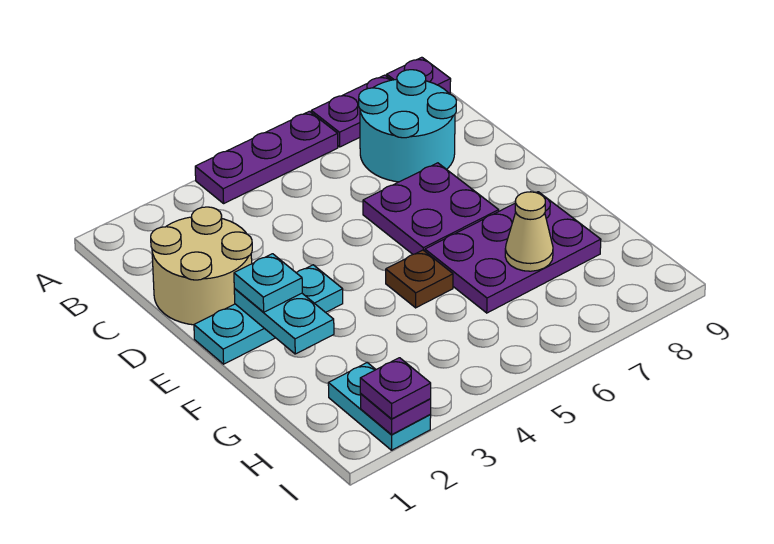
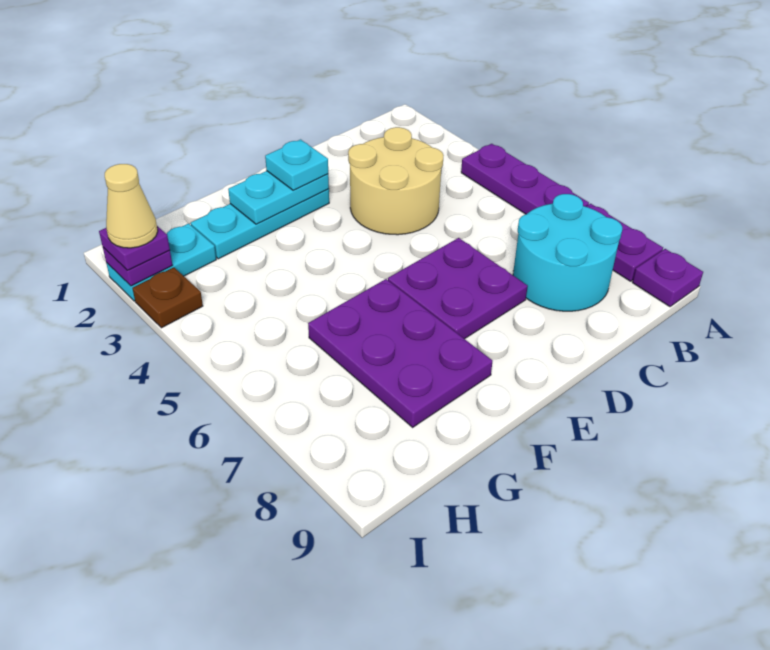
tan 2x2 round brick [151,207,252,325] -> tan 2x2 round brick moved to [348,127,444,235]
cyan 1x3 plate [194,265,343,364] -> cyan 1x3 plate turned to [191,189,329,259]
brown 1x1 plate [386,250,453,308] -> brown 1x1 plate moved to [132,267,203,328]
tan 1x1 cone [505,192,553,271] -> tan 1x1 cone moved to [105,164,158,248]

